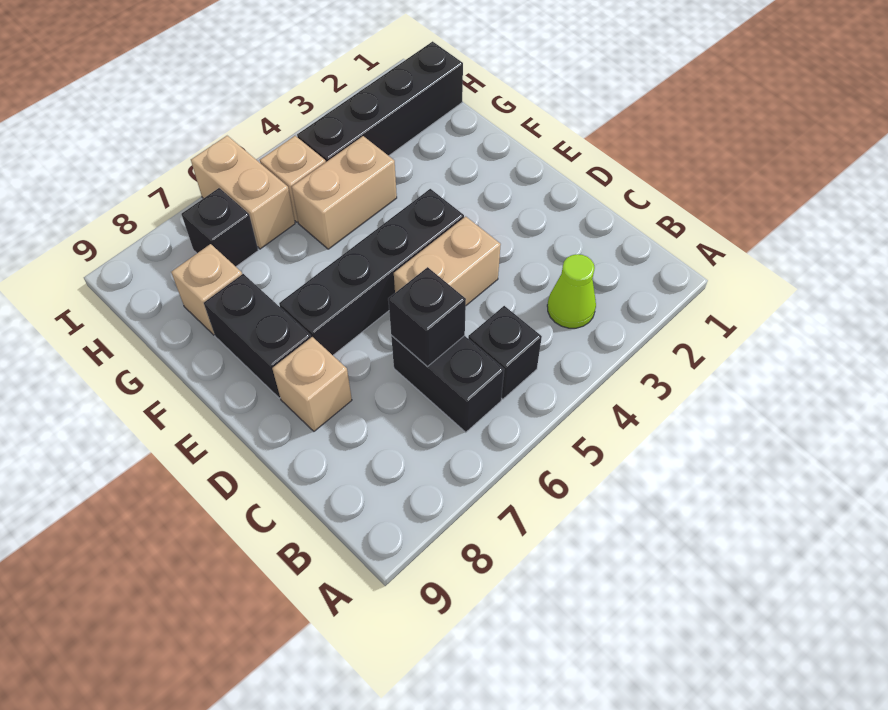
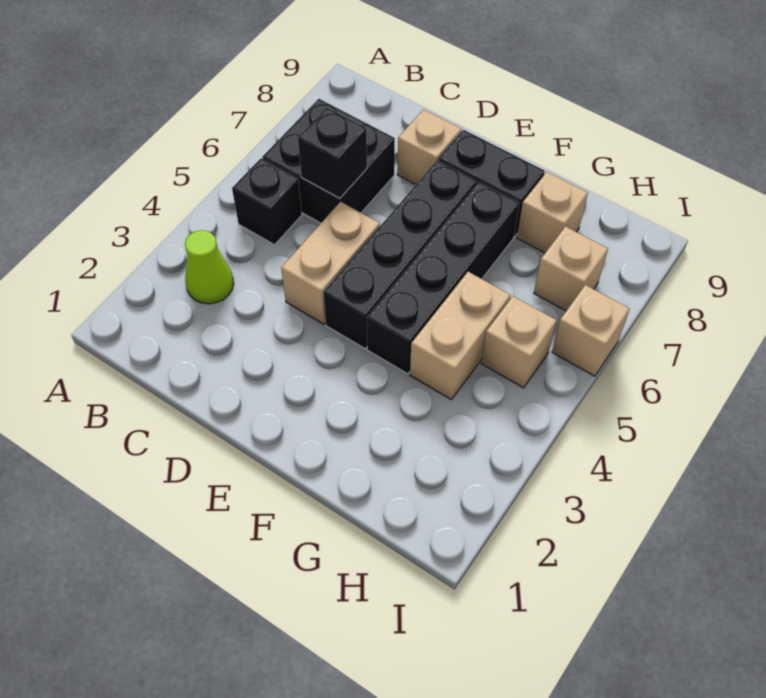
black 1x2 brick [391,336,504,432] -> black 2x2 brick [263,99,395,223]
black 1x4 brick [297,41,463,162] -> black 1x4 brick moved to [367,182,519,374]
tan 1x2 brick [191,136,295,249] -> tan 1x1 brick [552,285,629,376]
black 1x1 brick [181,188,258,267] -> tan 1x1 brick [534,227,608,311]

